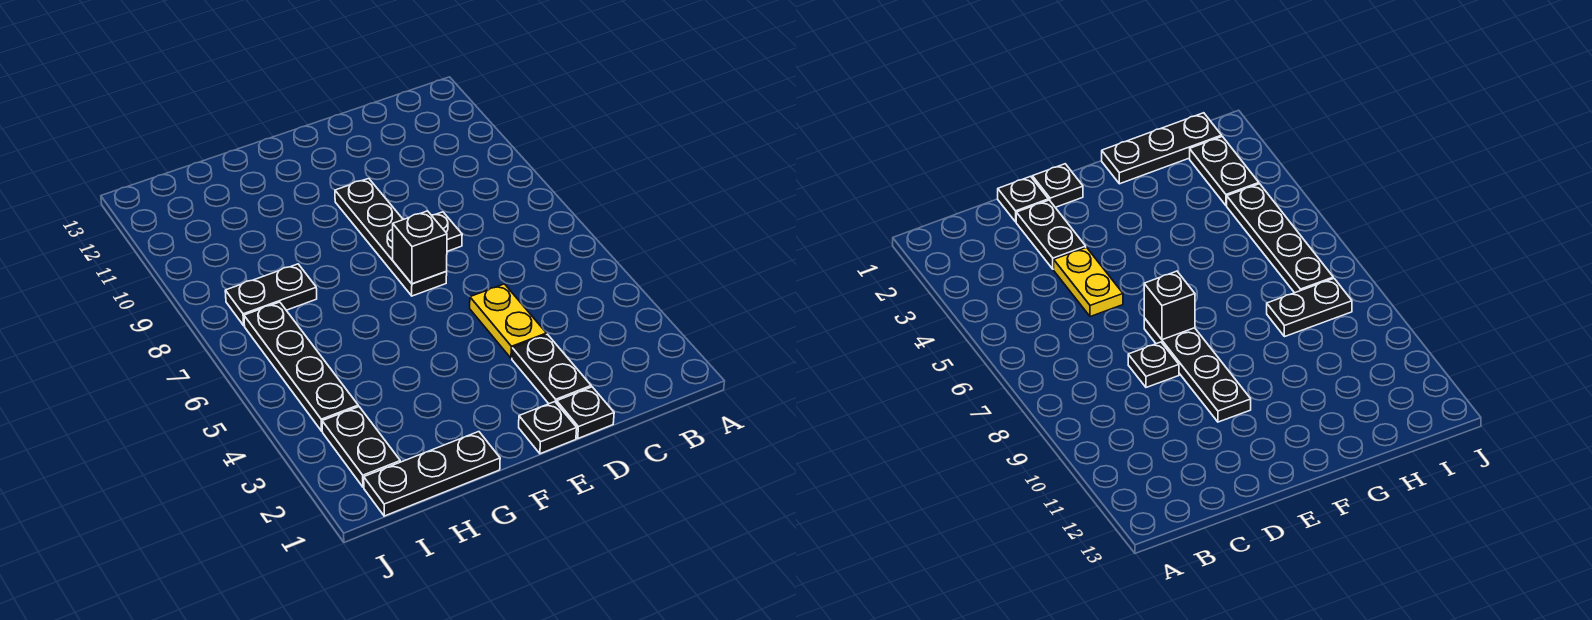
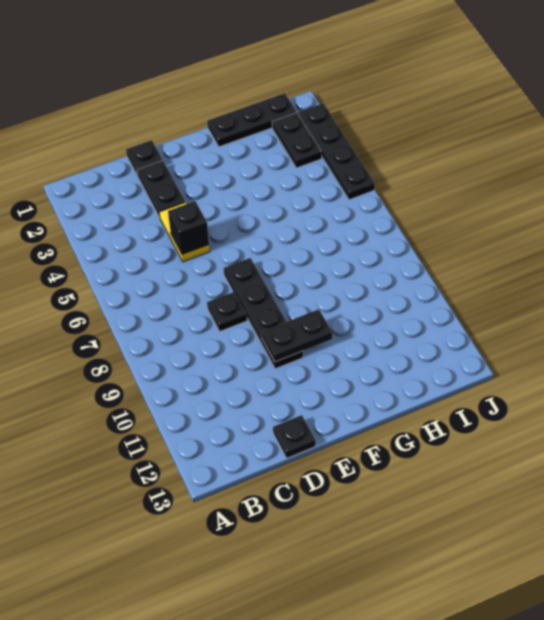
black 1x1 plate [519,402,577,454] -> black 1x1 plate moved to [273,415,316,458]
black 1x1 brick [393,211,447,284] -> black 1x1 brick moved to [168,201,209,255]
black 1x2 plate [225,264,317,326] -> black 1x2 plate moved to [262,309,332,362]
black 1x4 plate [244,302,358,431] -> black 1x4 plate moved to [298,103,375,200]

